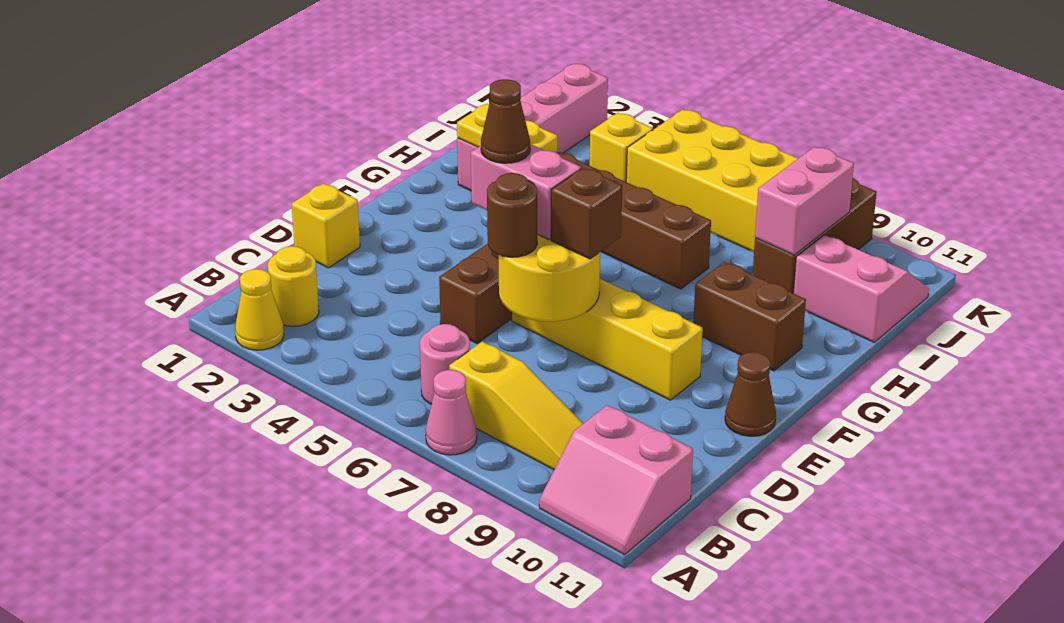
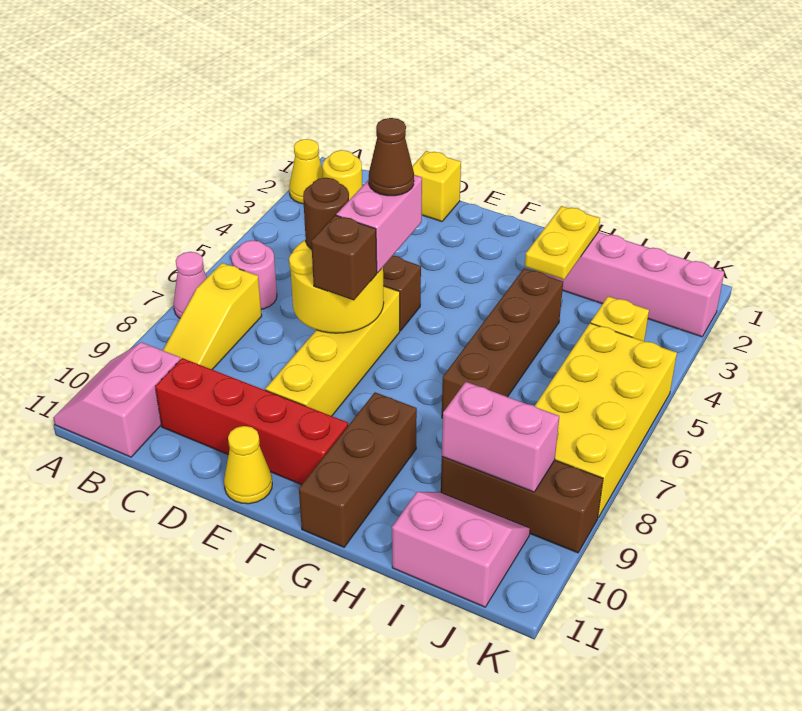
none -> red 1x4 brick [155,358,348,485]
brown 1x1 cone [725,352,776,436] -> yellow 1x1 cone [224,426,272,504]
brown 1x2 brick [693,262,806,371] -> brown 1x3 brick [299,392,417,547]
pink 2x2 slope [793,235,929,342] -> pink 2x2 slope turned to [392,492,530,607]

